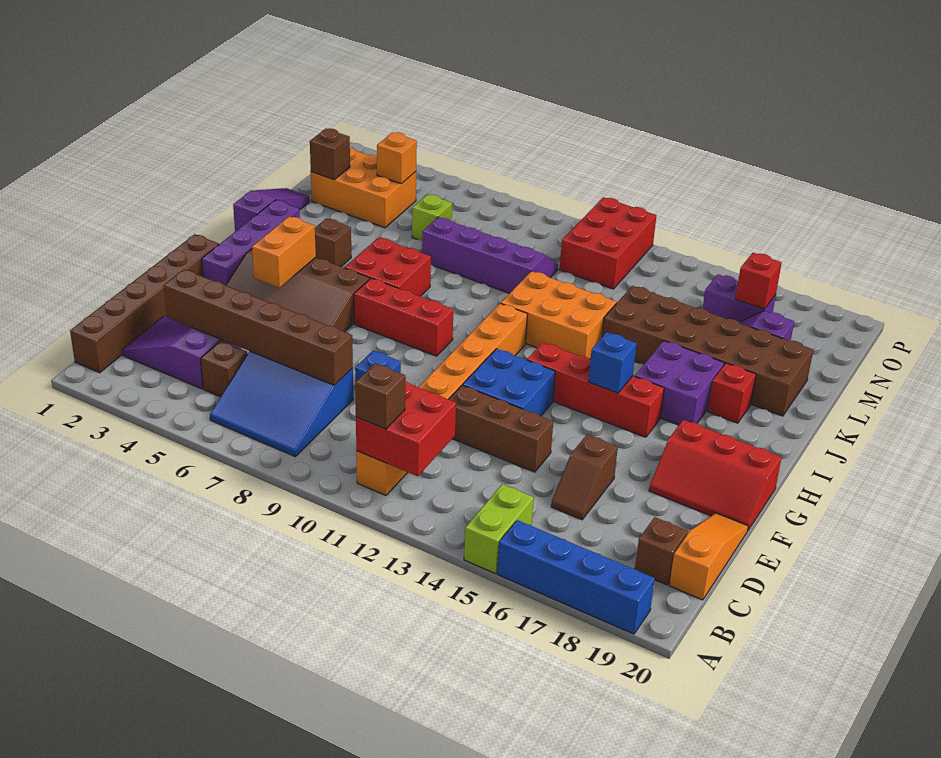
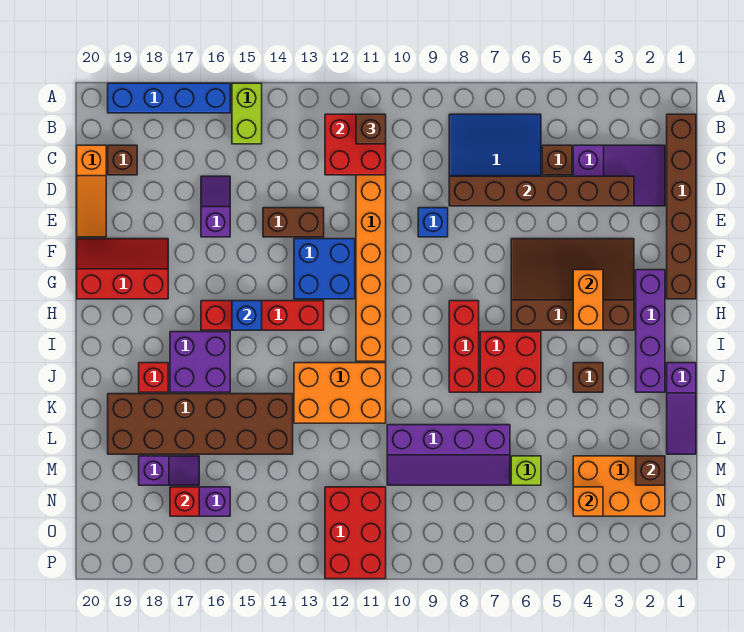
brown 1x2 slope [551,435,618,520] -> purple 1x2 slope [201,176,230,237]
brown 1x3 brick [449,385,553,472] -> brown 1x2 brick [263,208,324,237]
red 1x3 brick [354,278,453,356] -> red 1x3 brick turned to [449,301,479,392]

